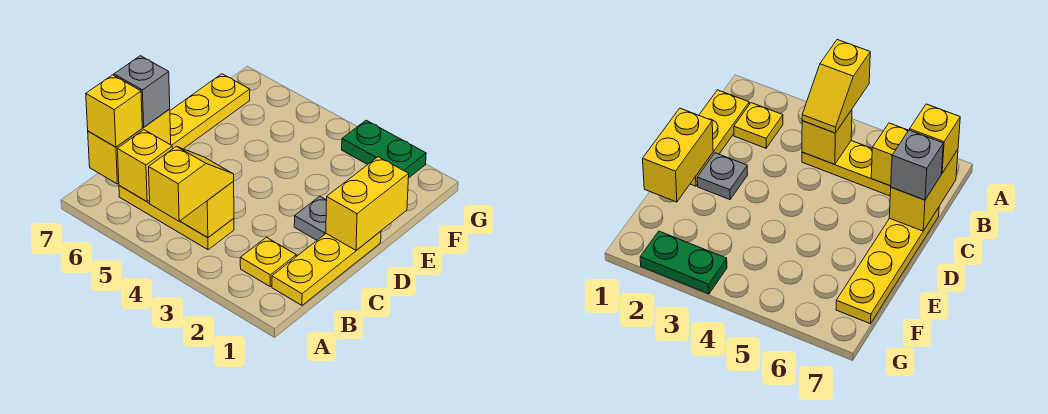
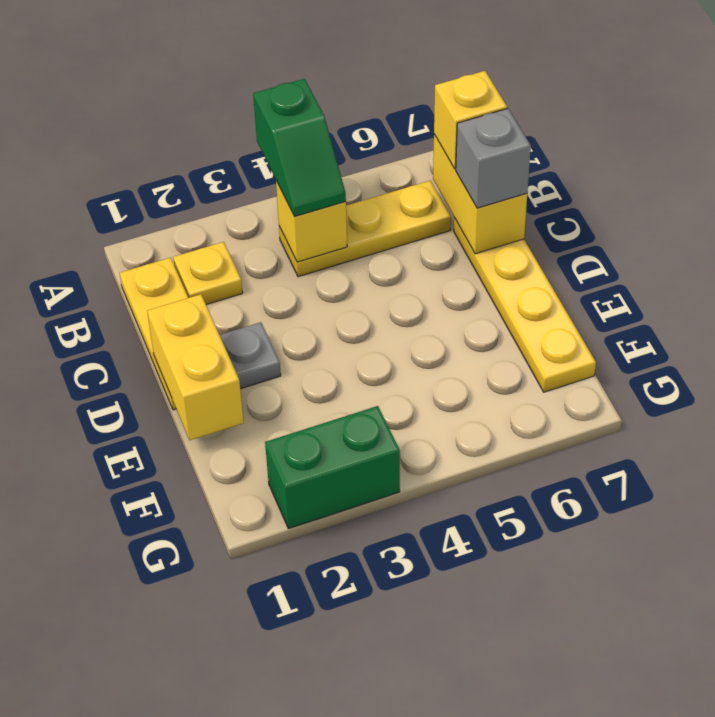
yellow 1x2 slope [149,146,234,221] -> green 1x2 slope [253,79,346,217]
yellow 1x1 brick [117,130,172,202] -> none
green 1x2 plate [342,120,426,178] -> green 1x2 brick [265,406,400,529]

